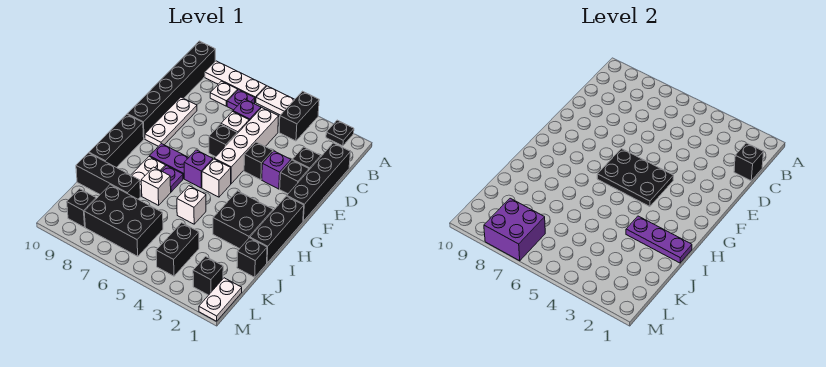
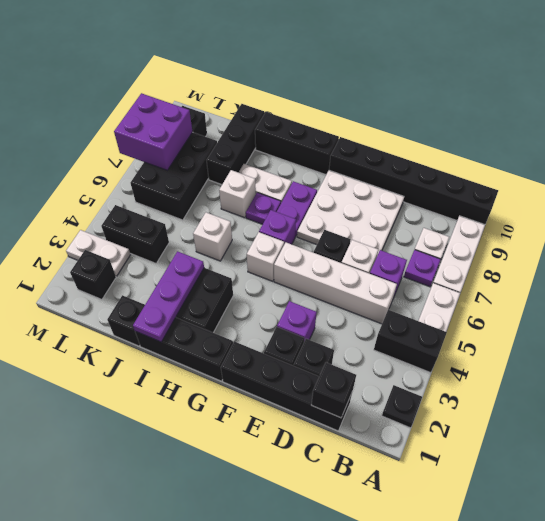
white 1x3 plate [145,97,197,146] -> white 3x3 plate [297,170,404,253]
black 1x1 brick [244,142,273,180] -> none
black 2x3 plate [597,149,674,207] -> none
white 1x2 plate [199,278,242,321] -> white 1x2 plate moved to [66,230,130,276]

